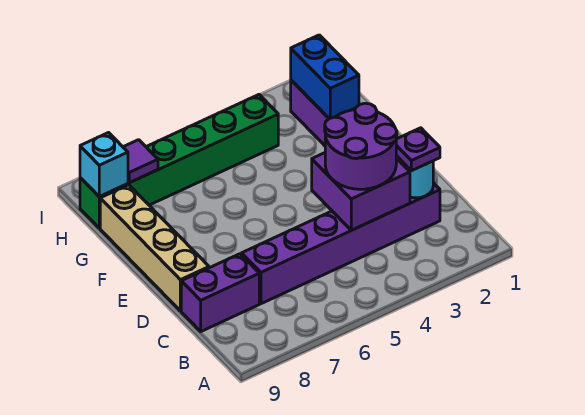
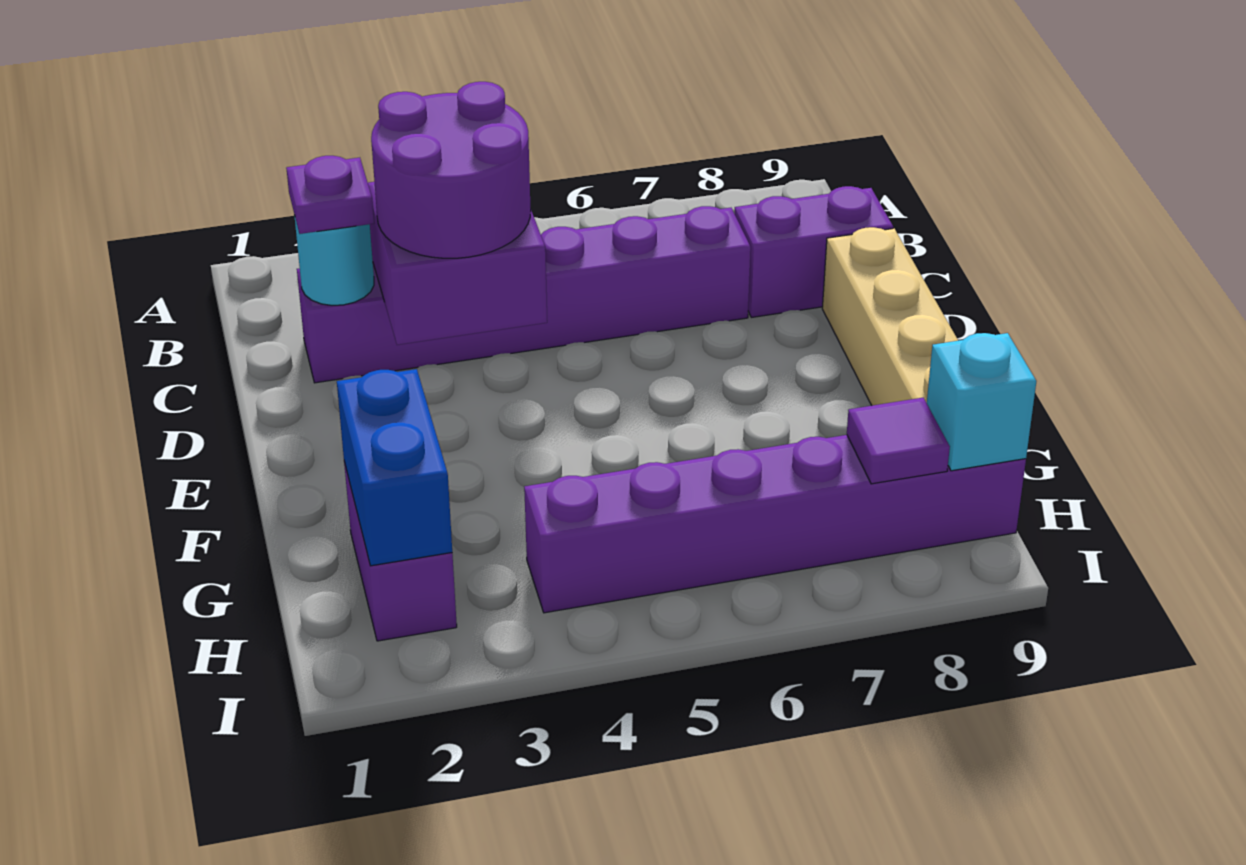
green 1x6 brick [80,95,278,228] -> purple 1x6 brick [524,435,1026,613]

